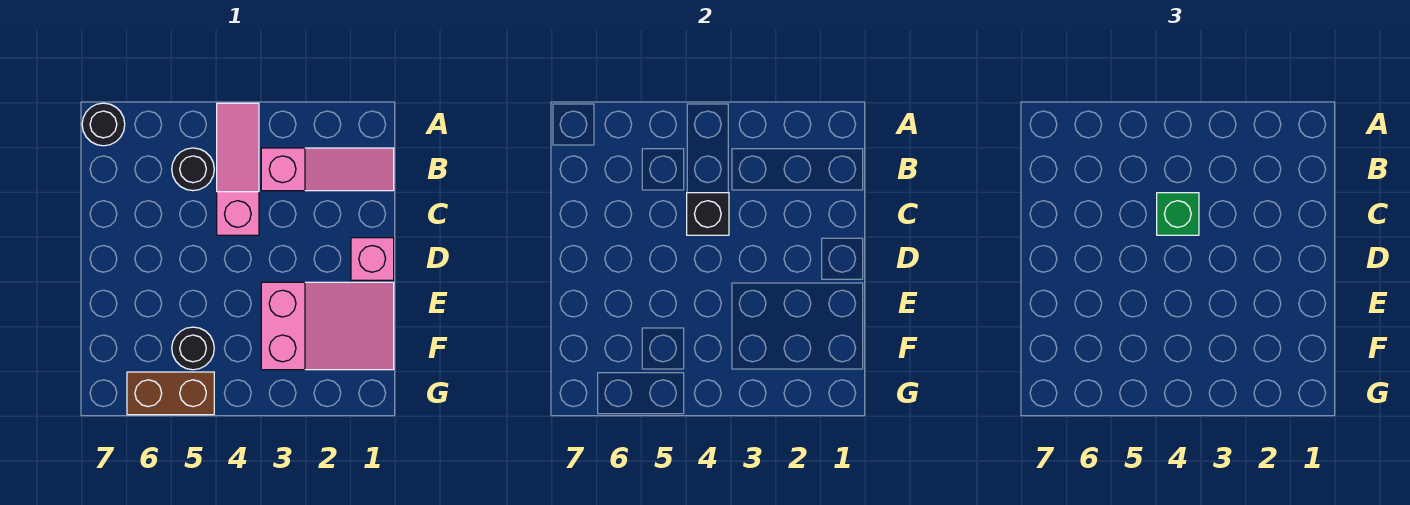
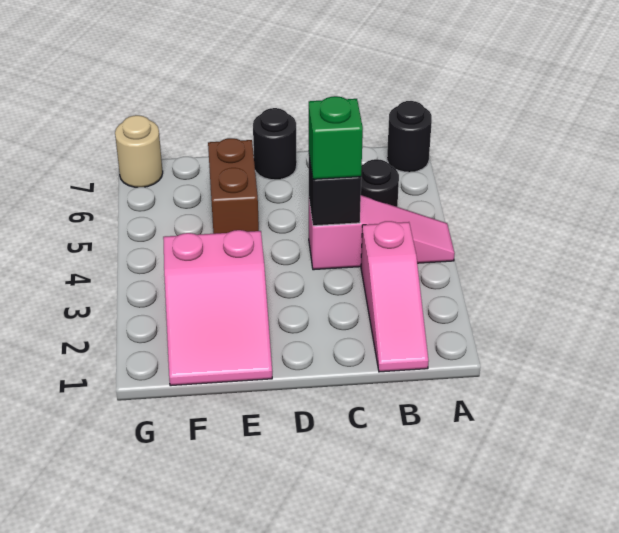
pink 1x1 brick [351,238,394,280] -> none
black 1x1 round brick [172,327,214,370] -> black 1x1 round brick moved to [253,108,297,180]
brown 1x2 brick [127,372,214,415] -> brown 1x2 brick moved to [208,138,259,234]
none -> tan 1x1 round brick [115,115,163,187]

